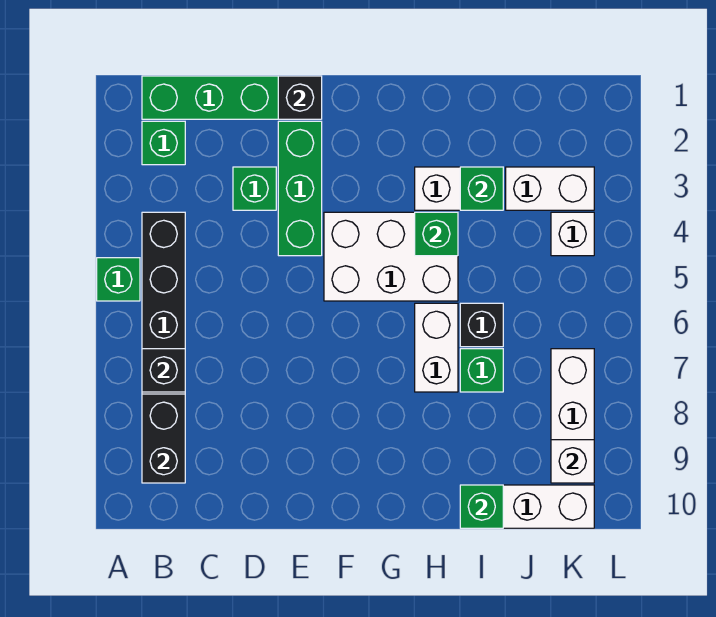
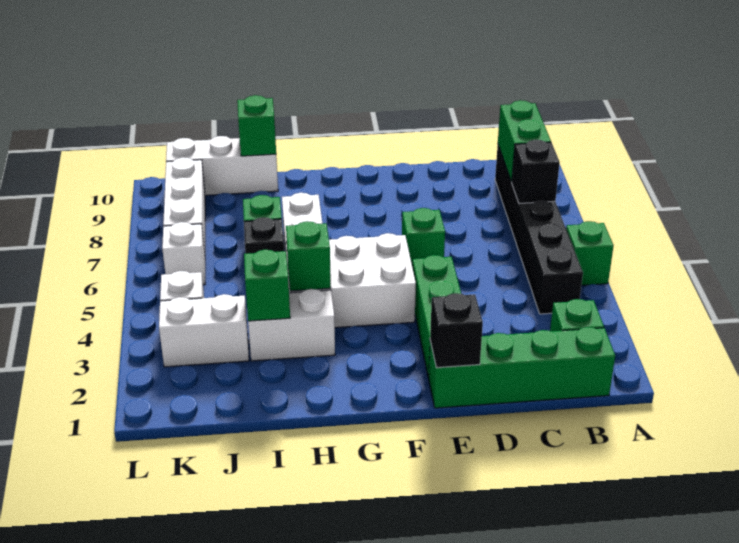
black 1x2 brick [142,394,185,483] -> green 1x2 brick [498,100,551,182]
green 1x1 brick [233,167,276,210] -> green 1x1 brick moved to [402,208,445,263]
white 1x1 brick [551,440,594,483] -> white 1x1 brick moved to [162,222,205,285]

